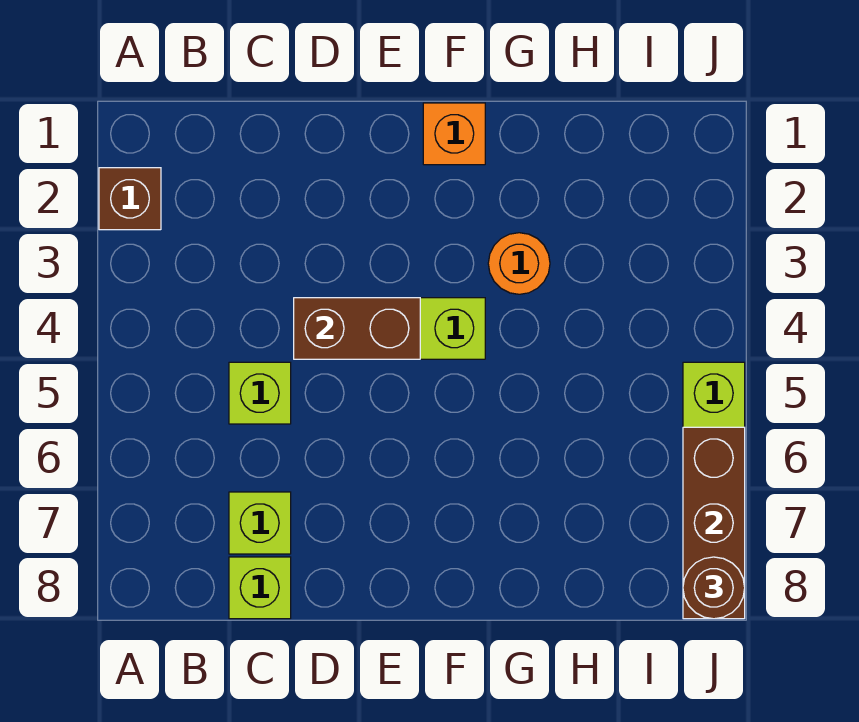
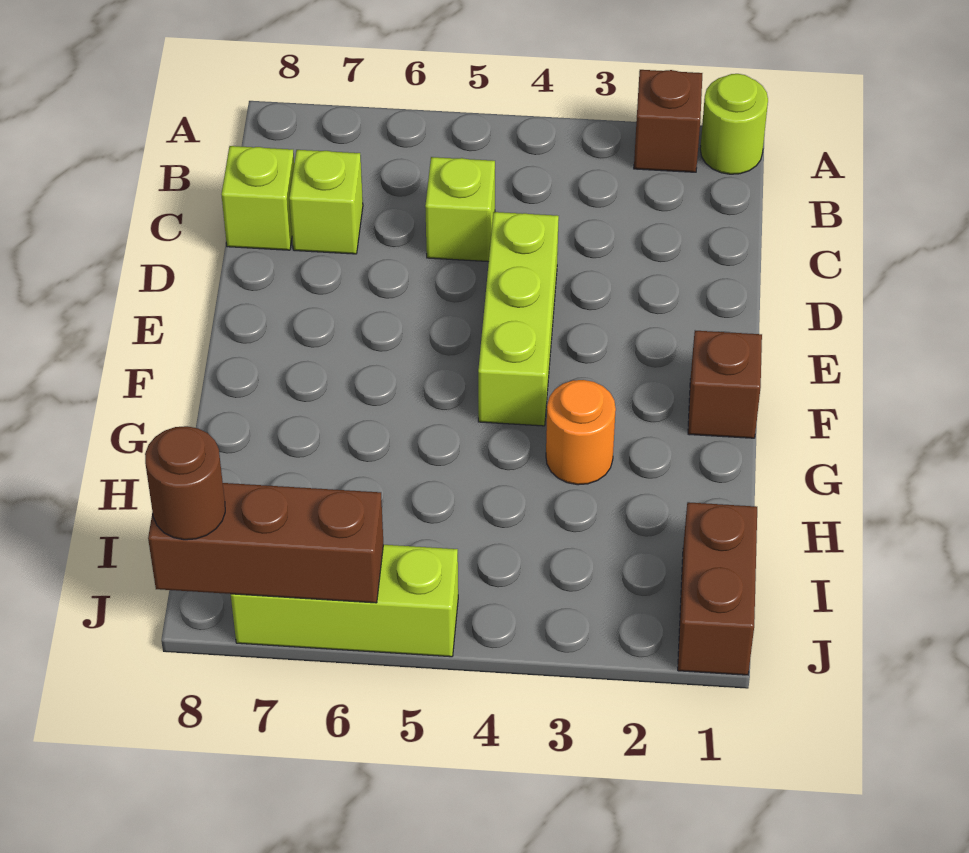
none -> lime 1x1 round brick [700,74,768,174]
brown 1x2 brick [294,298,420,359] -> brown 1x2 brick moved to [678,502,757,675]
orange 1x1 brick [423,103,485,165] -> brown 1x1 brick [688,331,762,438]

